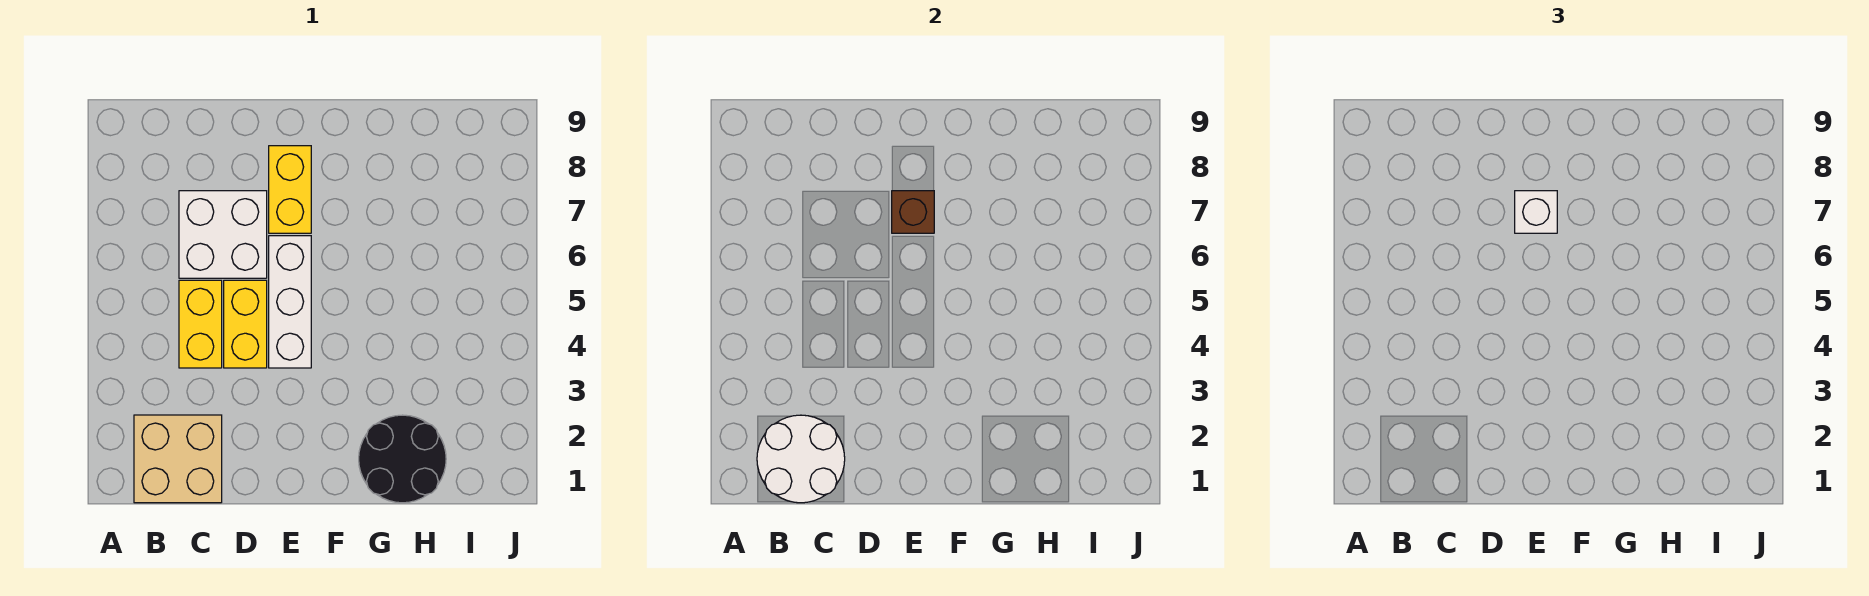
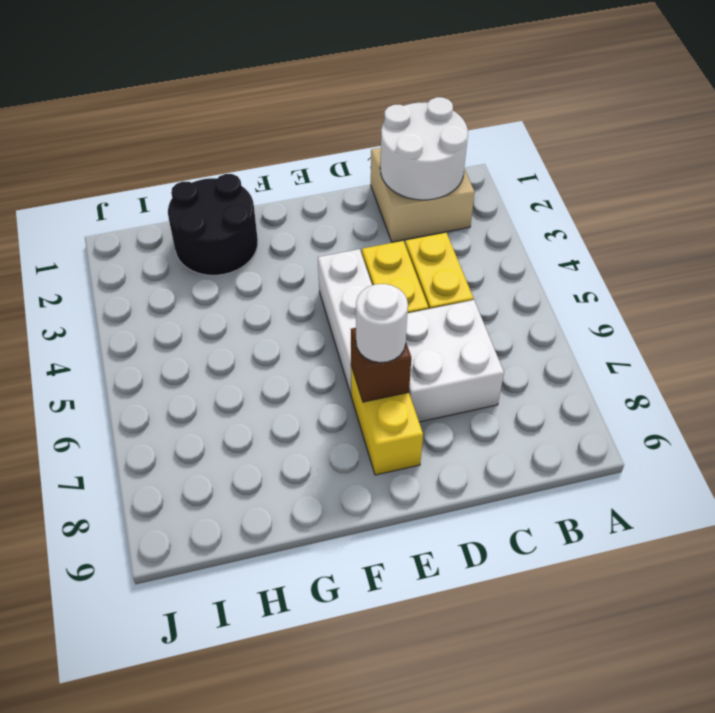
white 1x1 brick [1515,191,1557,233] -> white 1x1 round brick [356,284,408,363]

